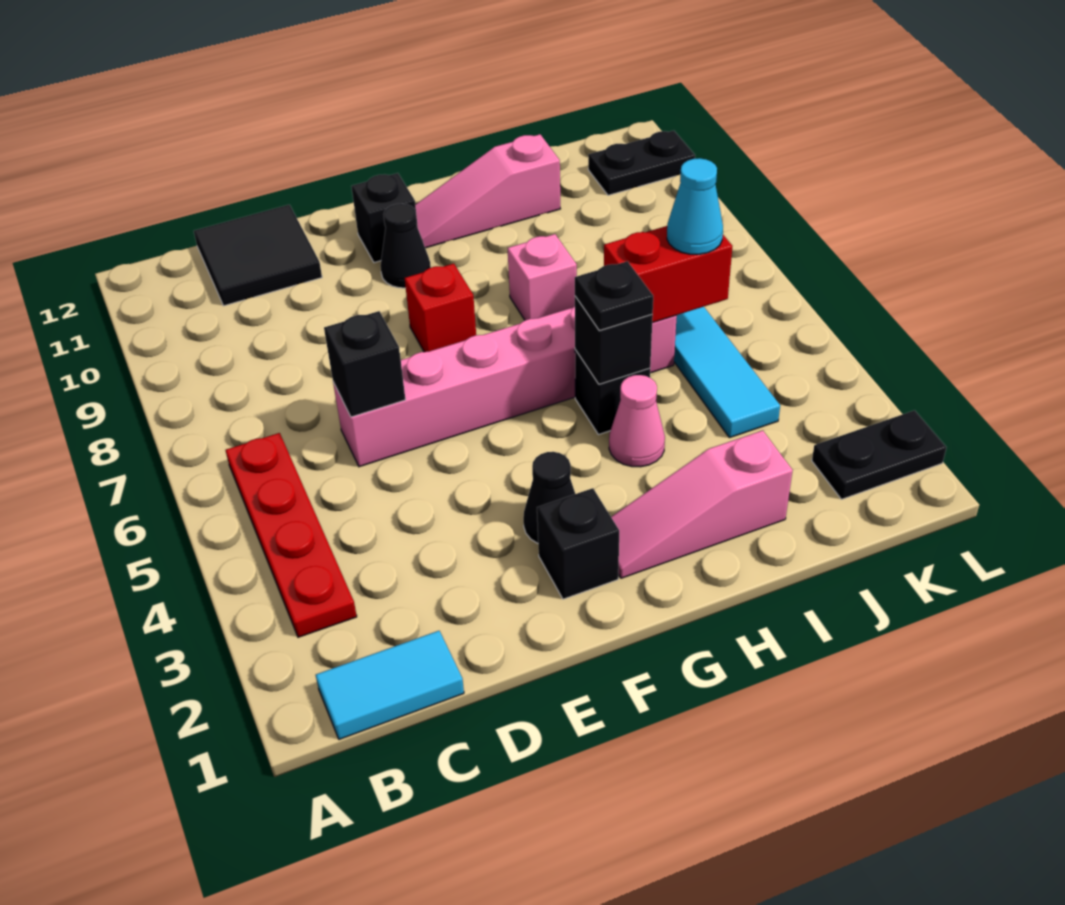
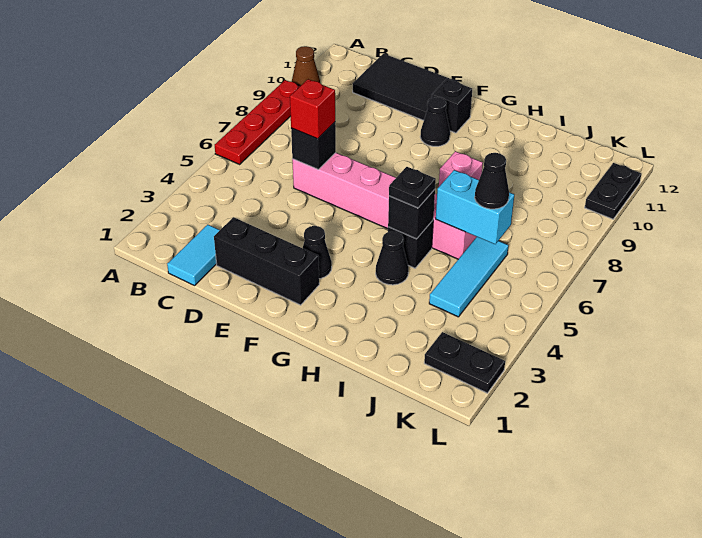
none -> brown 1x1 cone [292,46,320,86]
cyan 1x2 tile [316,631,464,739] -> cyan 1x2 tile turned to [167,225,220,286]
red 1x4 plate [225,433,357,637] -> red 1x4 plate moved to [215,80,300,164]
black 2x2 tile [194,205,322,306] -> black 2x3 tile [353,54,455,120]
black 1x1 brick [537,488,619,599] -> black 1x3 brick [214,217,319,305]
red 1x1 brick [405,264,476,352] -> red 1x1 brick moved to [290,79,335,139]
pink 1x3 slope [611,430,793,578] -> none
pink 1x3 slope [415,134,560,248] -> none
pink 1x1 cone [609,375,665,467] -> black 1x1 cone [376,231,408,285]
red 1x2 brick [604,226,732,323] -> cyan 1x2 brick [436,170,514,244]
cyan 1x1 cone [667,158,723,254] -> black 1x1 cone [475,153,509,209]
black 1x2 plate [588,131,695,195] -> black 1x2 plate turned to [585,163,641,219]

